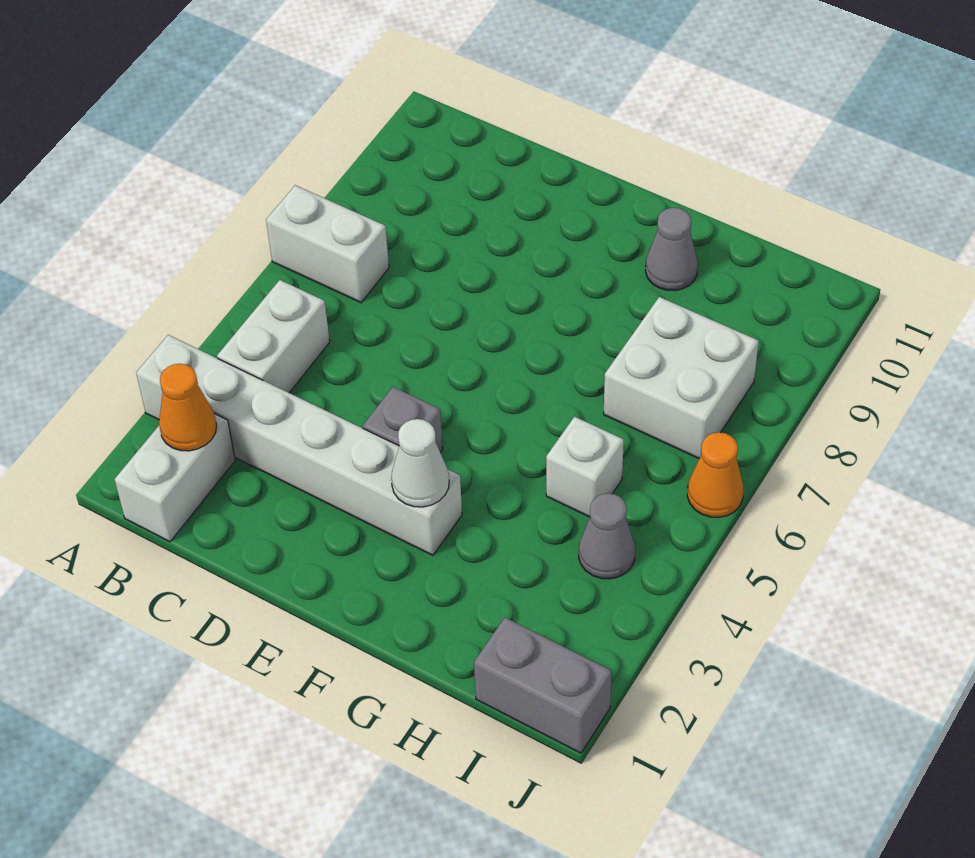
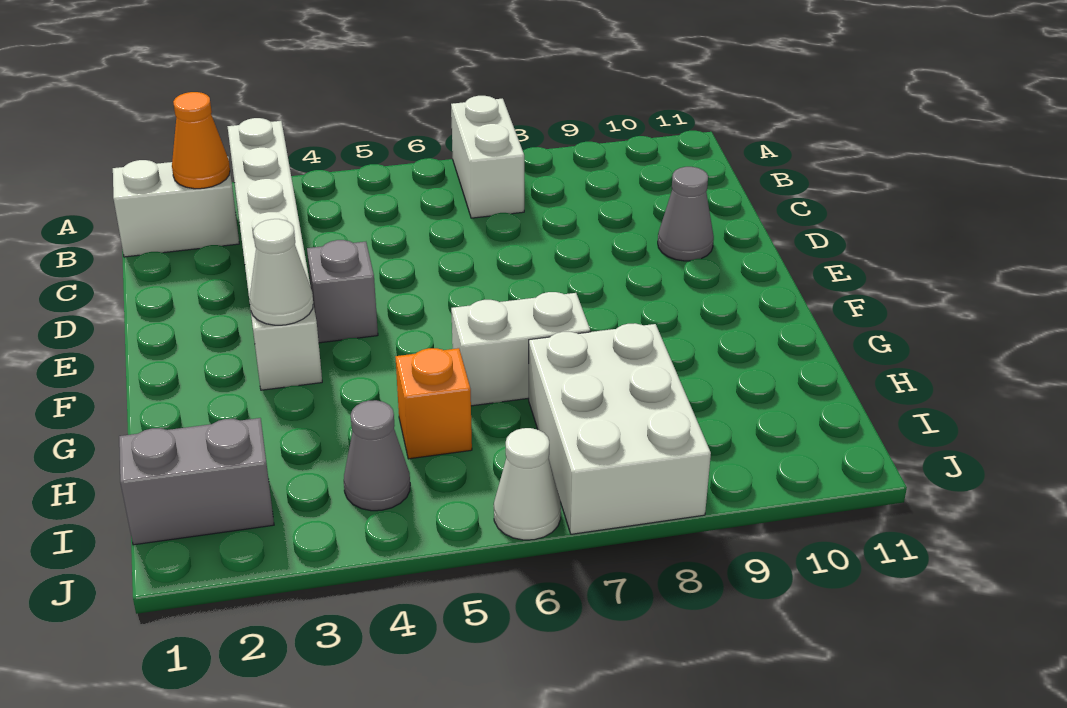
white 1x2 brick [217,280,330,393] -> white 1x2 brick moved to [451,292,590,406]
grey 1x1 cone [646,208,698,291] -> grey 1x1 cone moved to [658,167,714,261]
white 1x1 brick [546,417,624,517] -> orange 1x1 brick [395,348,472,459]
white 2x2 brick [604,297,759,459] -> white 2x3 brick [529,323,711,534]
grey 1x2 brick [474,618,612,753] -> grey 1x2 brick turned to [119,418,274,545]
orange 1x1 cone [687,432,743,517] -> white 1x1 cone [494,428,561,540]

